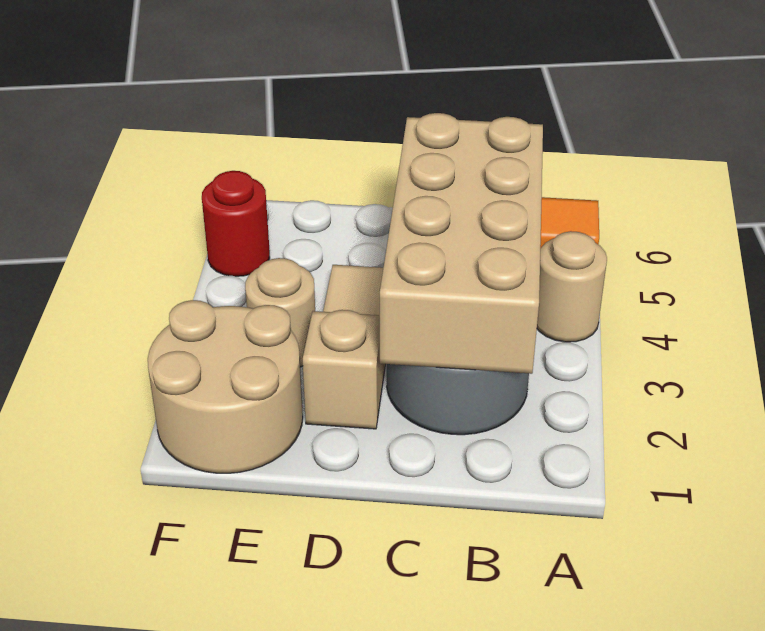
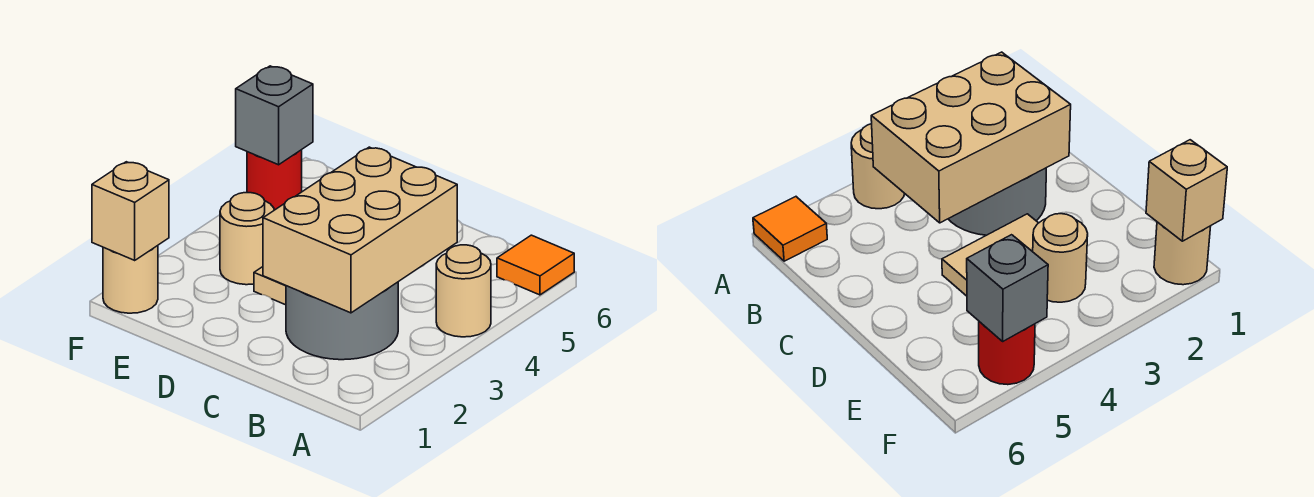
tan 2x4 brick [380,113,543,374] -> tan 2x3 brick [263,147,457,313]
tan 1x1 brick [303,310,383,429] -> tan 1x1 brick moved to [92,162,169,260]
tan 2x2 round brick [148,300,303,473] -> tan 1x1 round brick [103,246,158,313]
none -> grey 1x1 brick [236,66,313,165]

